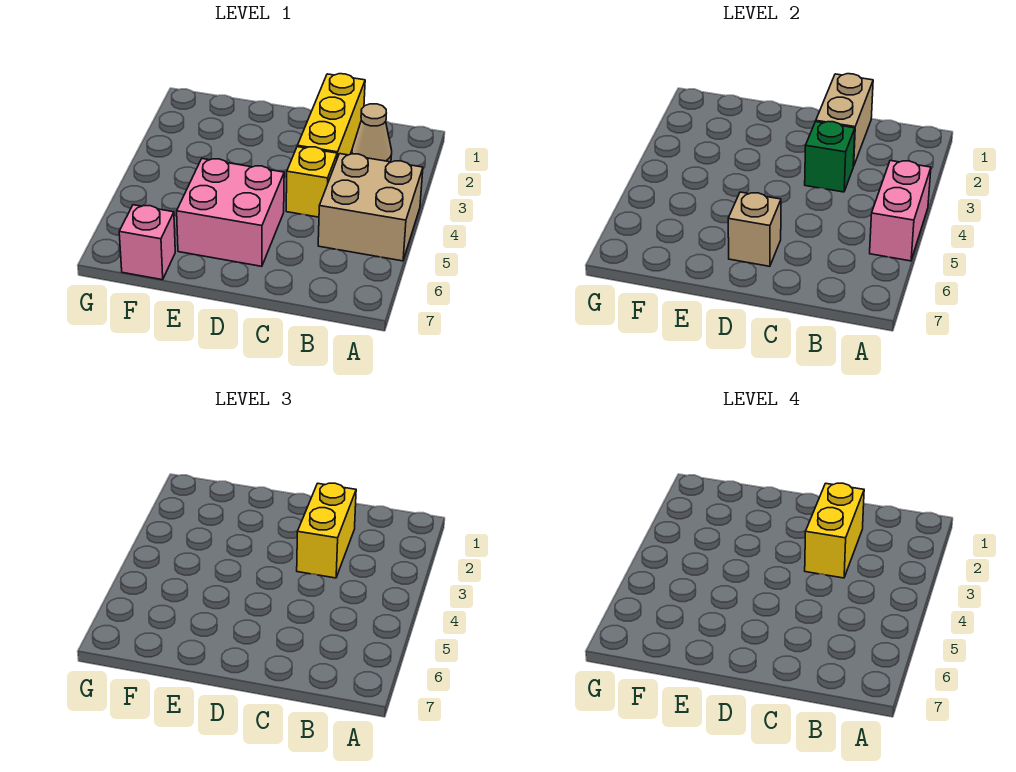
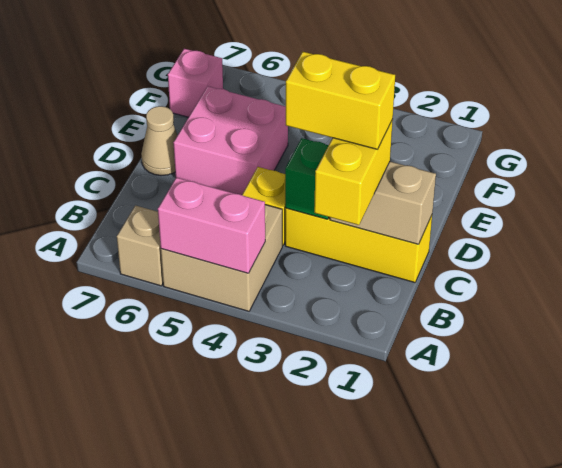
tan 1x1 cone [352,104,392,162] -> tan 1x1 cone moved to [141,106,178,175]
yellow 1x2 brick [297,483,356,578] -> yellow 1x2 brick turned to [314,120,393,225]
tan 1x1 brick [728,192,781,266] -> tan 1x1 brick moved to [117,206,163,286]

